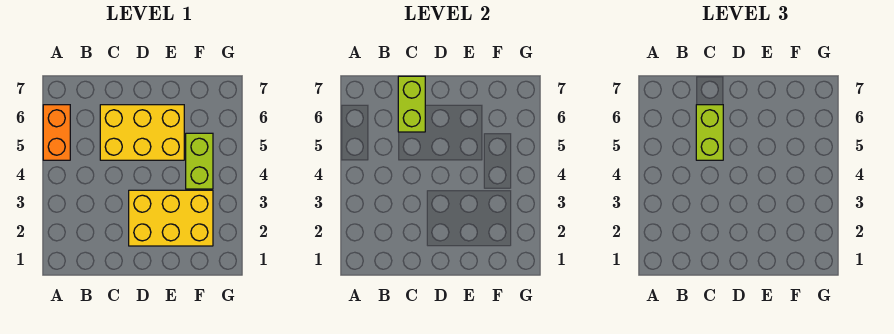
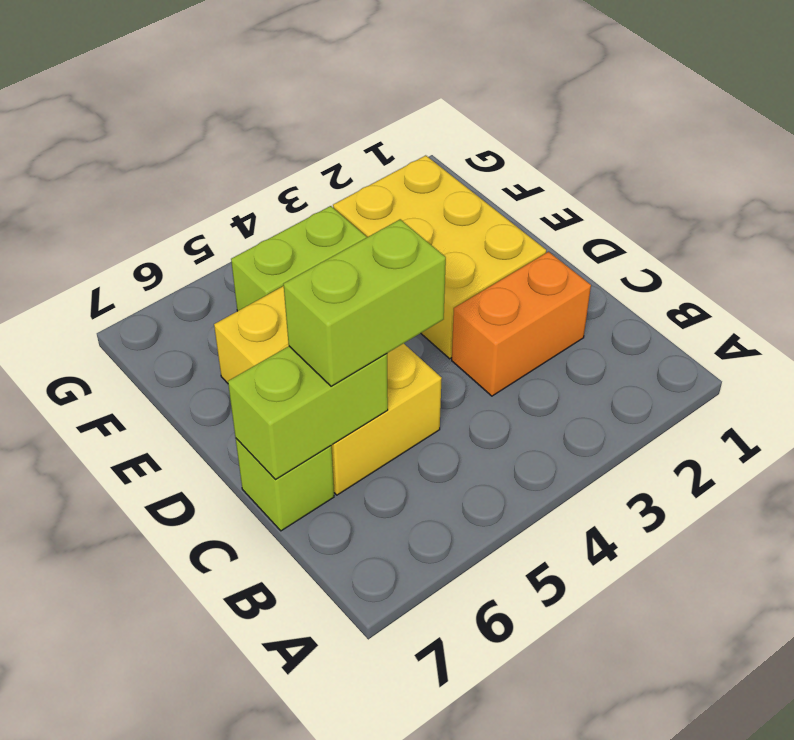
orange 1x2 brick [43,105,70,160] -> orange 1x2 brick moved to [452,252,591,396]
none -> lime 1x1 brick [236,439,334,531]

